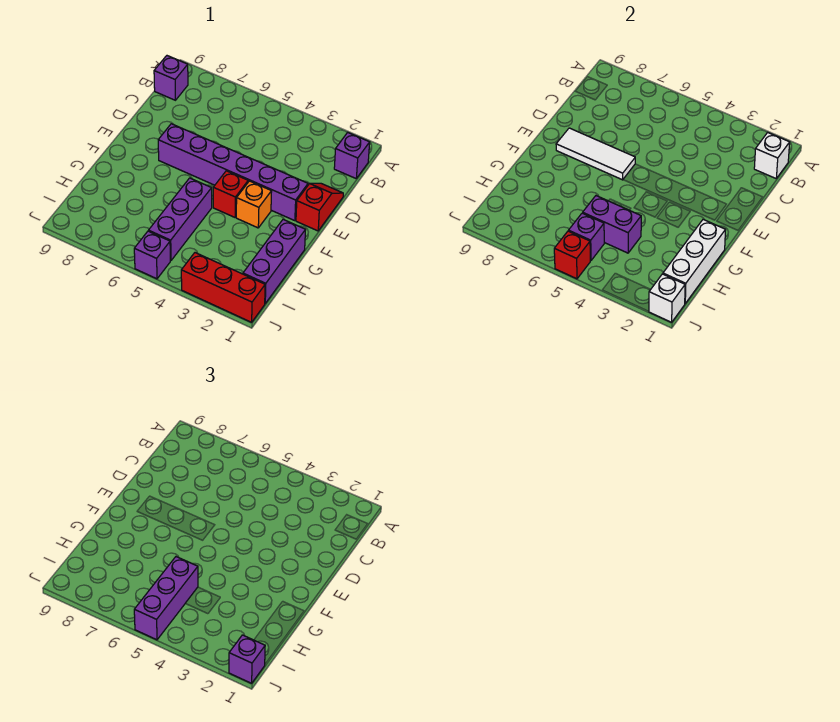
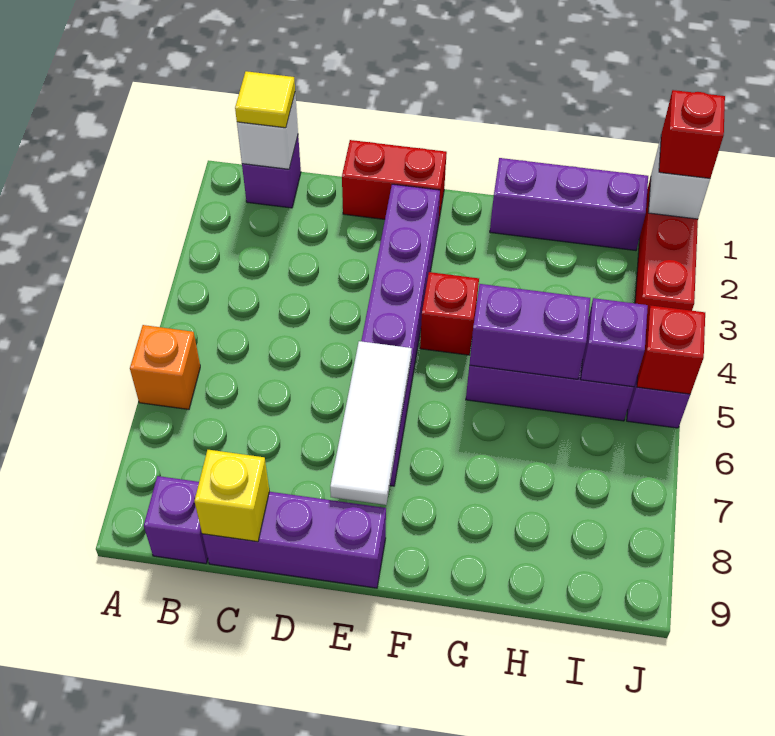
none -> yellow 1x1 tile [235,71,295,128]
none -> yellow 1x1 brick [194,450,270,542]
red 1x2 slope [296,183,343,231] -> red 1x2 brick [342,140,447,224]
orange 1x1 brick [236,181,272,228] -> orange 1x1 brick moved to [130,325,200,409]
white 1x3 brick [663,220,725,303] -> none
purple 1x2 brick [583,196,641,253] -> purple 1x2 brick turned to [469,284,590,379]
purple 1x3 brick [134,557,198,640] -> purple 1x3 brick moved to [202,492,386,588]
purple 1x1 brick [229,635,265,683] -> red 1x1 brick [659,90,725,178]

